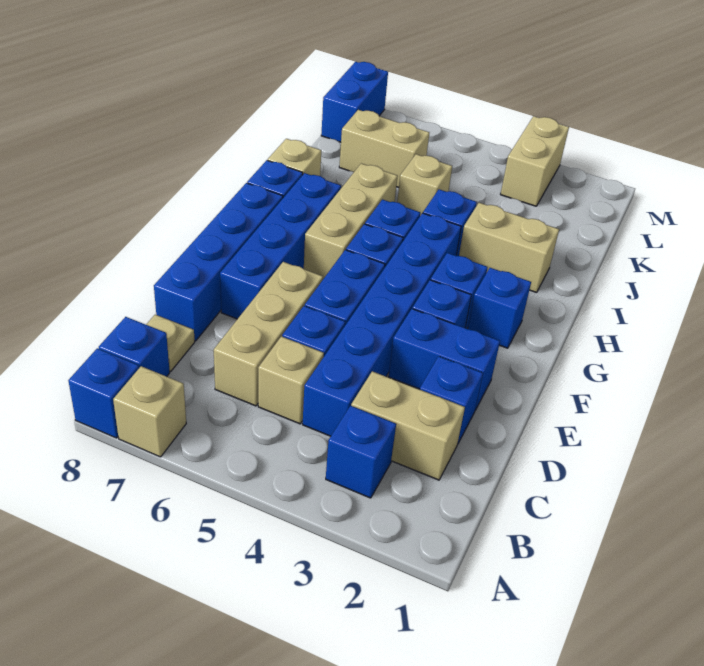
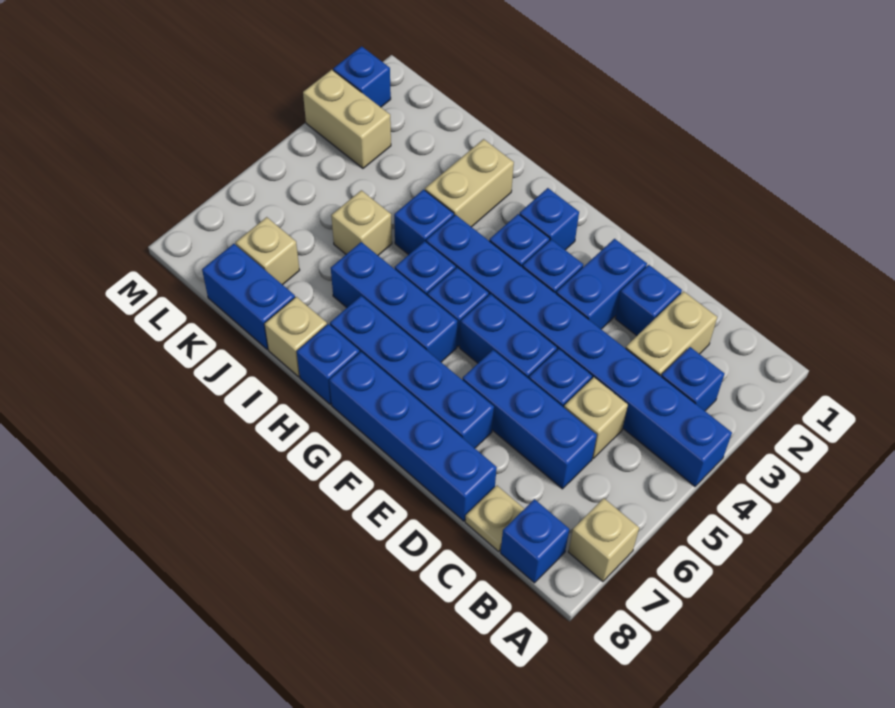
blue 1x1 brick [68,348,139,438] -> blue 1x1 brick moved to [333,46,391,107]
blue 1x6 brick [303,213,461,436] -> blue 1x8 brick [426,215,732,486]
tan 1x3 brick [214,262,323,406] -> blue 1x3 brick [463,350,597,489]
tan 1x3 brick [304,163,398,279] -> blue 1x3 brick [331,242,458,362]
tan 1x2 brick [339,110,429,187] -> tan 1x1 brick [236,217,300,285]
blue 1x2 brick [321,62,388,142] -> blue 1x2 brick moved to [202,244,295,349]

